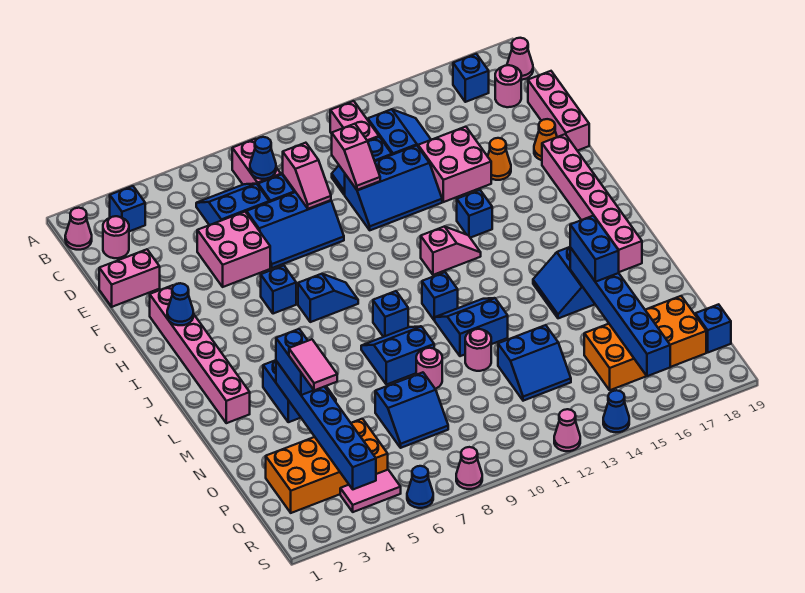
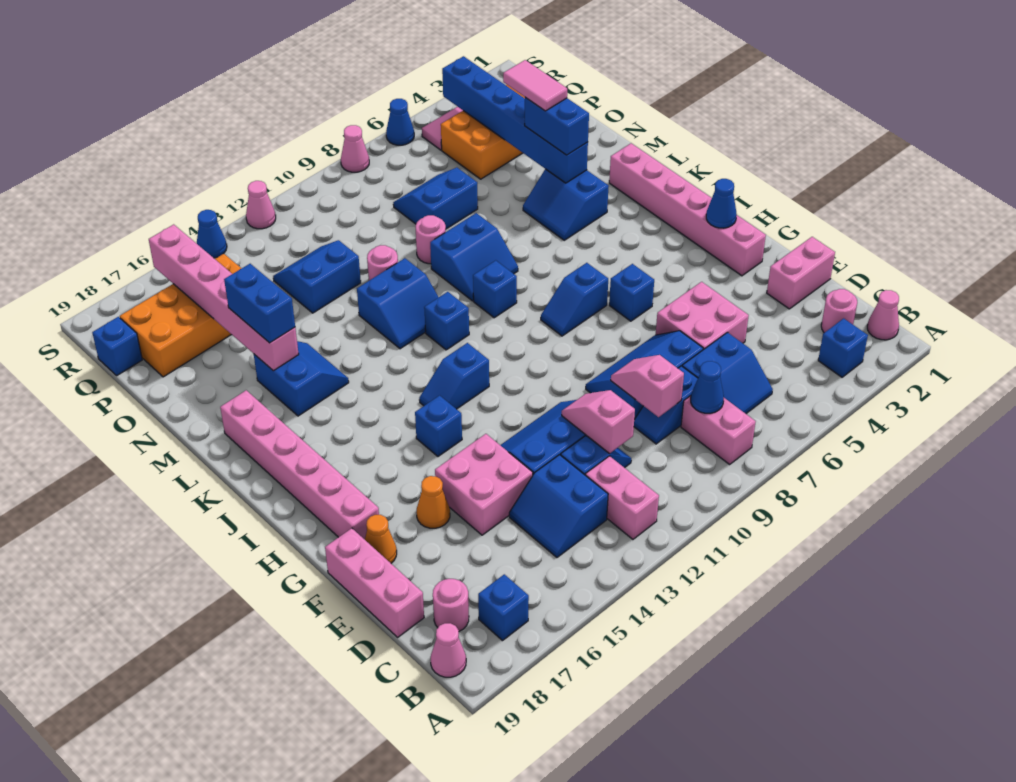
pink 1x2 slope [421,226,481,275] -> blue 1x2 slope [419,343,489,409]
blue 1x6 brick [570,248,670,376] -> pink 1x6 brick [149,224,299,371]

